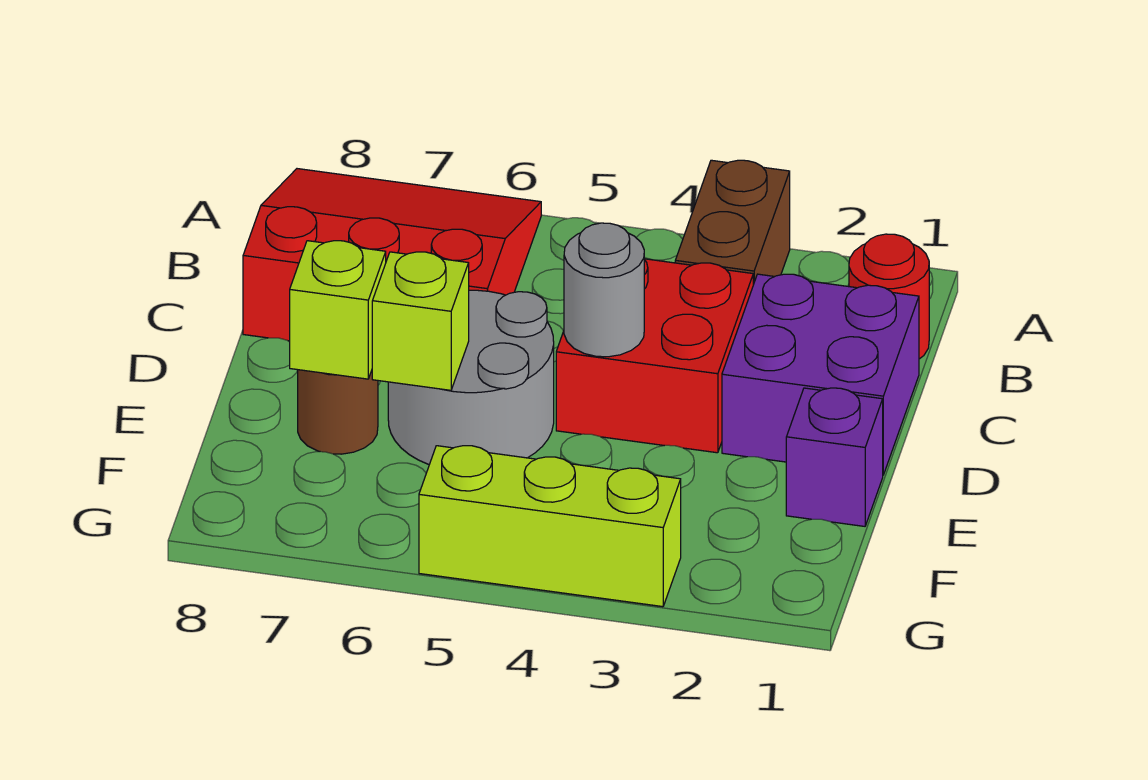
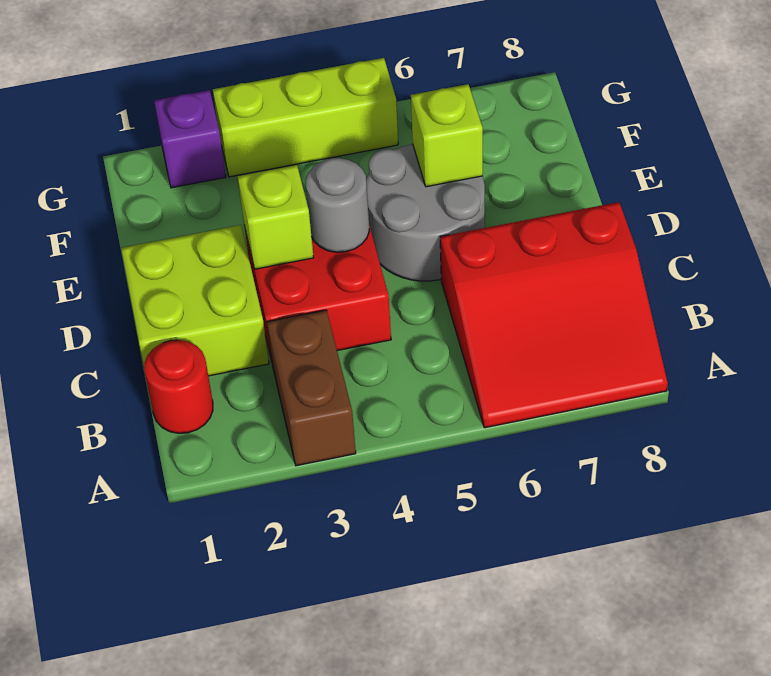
purple 2x2 brick [722,274,919,475] -> lime 2x2 brick [121,225,269,376]
purple 1x1 brick [786,388,883,526] -> purple 1x1 brick moved to [154,90,226,188]
brown 1x1 round brick [298,370,378,454] -> none
lime 1x1 brick [290,241,386,379] -> lime 1x1 brick moved to [238,165,314,269]

